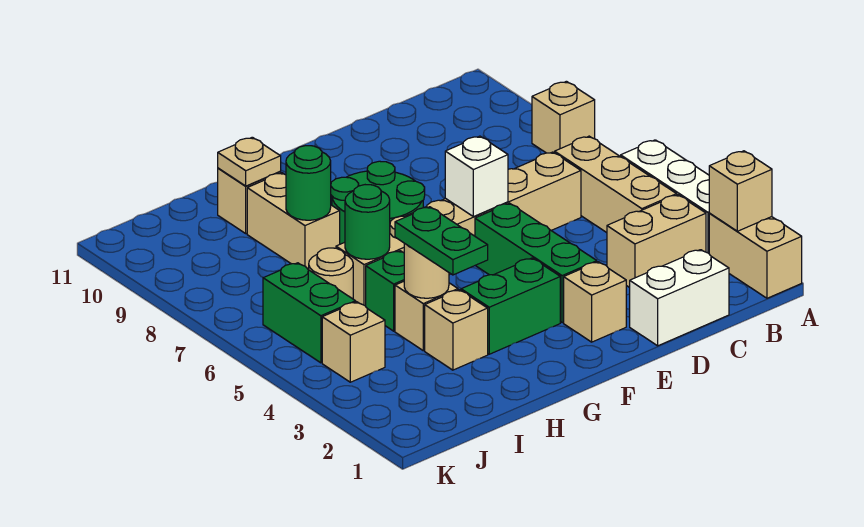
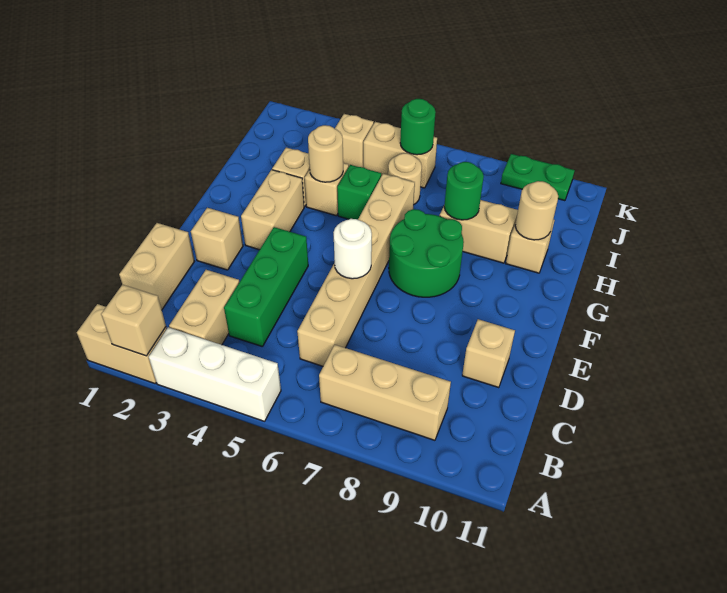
tan 1x1 brick [532,81,595,153] -> tan 1x1 brick moved to [462,319,515,388]
tan 1x3 brick [555,136,677,233] -> tan 1x3 brick moved to [319,345,451,440]
white 1x2 brick [630,250,729,346] -> tan 1x2 brick [119,223,195,310]
green 1x3 brick [475,203,597,323] -> green 1x3 brick turned to [224,227,308,347]
white 1x1 brick [445,136,508,217] -> white 1x1 round brick [333,219,372,279]
green 1x2 brick [461,258,560,354] -> tan 1x2 brick [241,170,304,250]
green 1x2 plate [395,207,488,275] -> green 1x2 plate moved to [501,154,575,201]
green 1x1 round brick [345,185,390,259] -> green 1x1 round brick moved to [400,99,436,155]
tan 1x1 plate [218,137,281,186] -> tan 1x1 round brick [515,181,558,240]
green 1x2 brick [263,263,356,363] -> tan 1x2 brick [363,122,437,188]

